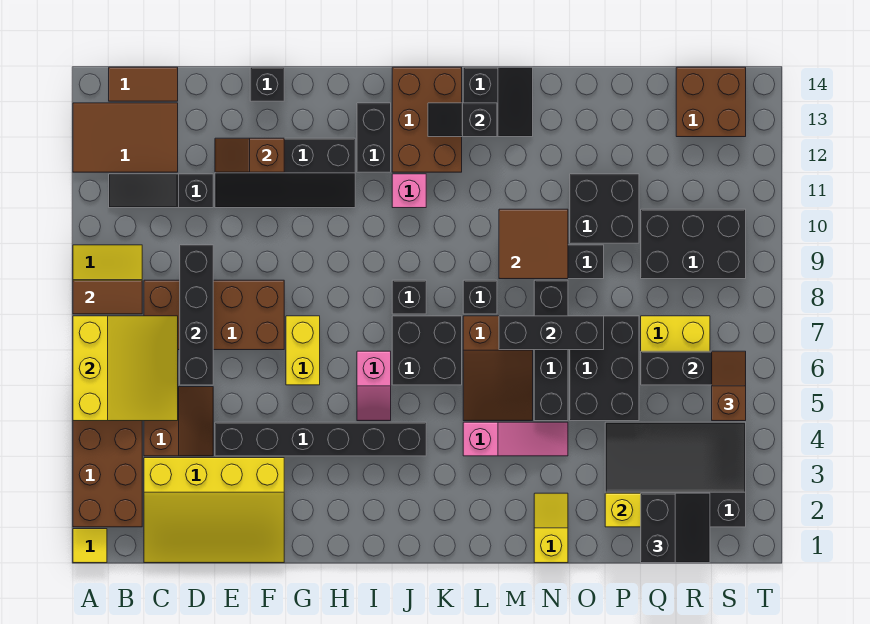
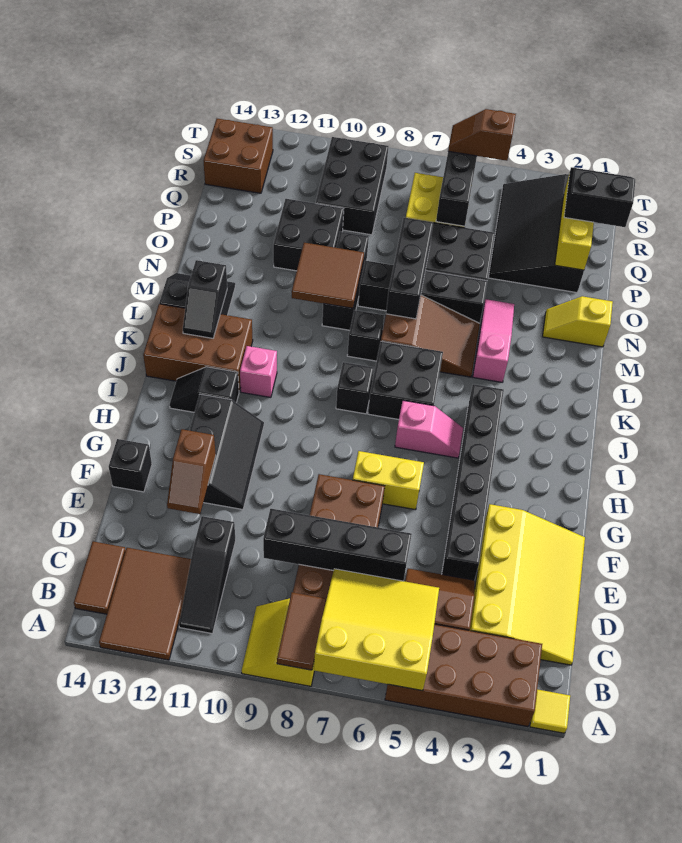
black 2x4 slope [215,138,355,208] -> black 2x3 slope [189,394,264,510]
black 1x2 brick [357,103,391,172] -> black 1x2 slope [170,367,239,412]

